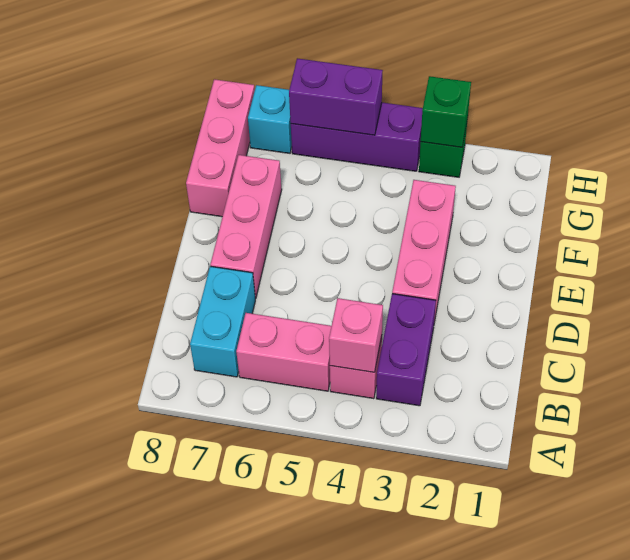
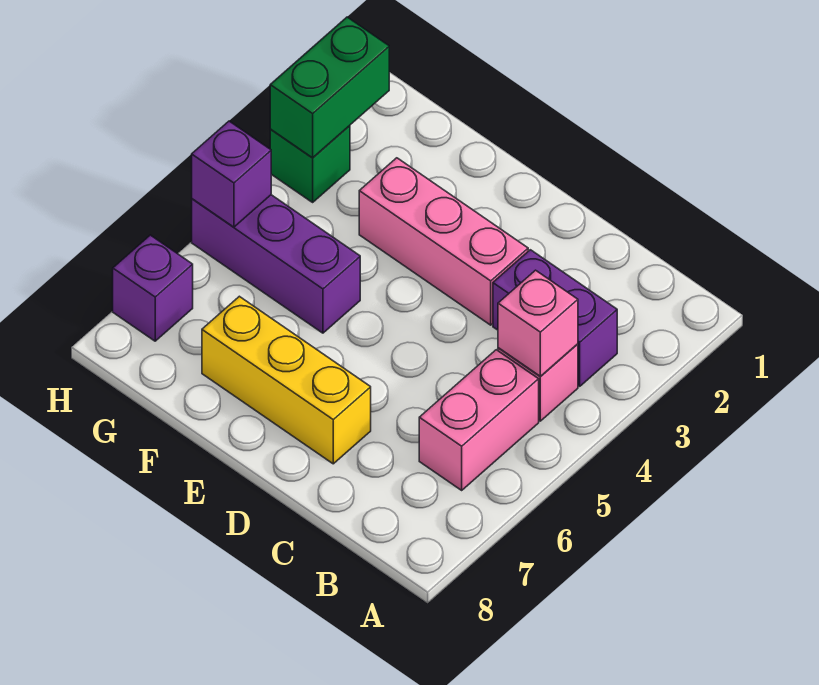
cyan 1x2 brick [190,266,255,377] -> none
pink 1x3 brick [210,155,282,299] -> yellow 1x3 brick [202,296,371,464]
pink 1x3 brick [186,79,255,217] -> none
green 1x1 brick [421,76,471,147] -> green 1x2 brick [270,17,389,158]
purple 1x3 brick [291,103,423,171] -> purple 1x3 brick turned to [192,195,360,333]
purple 1x2 brick [289,58,383,135] -> purple 1x1 brick [192,121,271,227]
cyan 1x1 brick [248,85,292,153] -> purple 1x1 brick [113,235,193,341]

